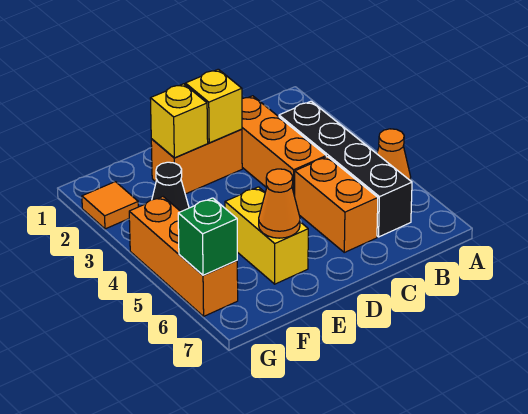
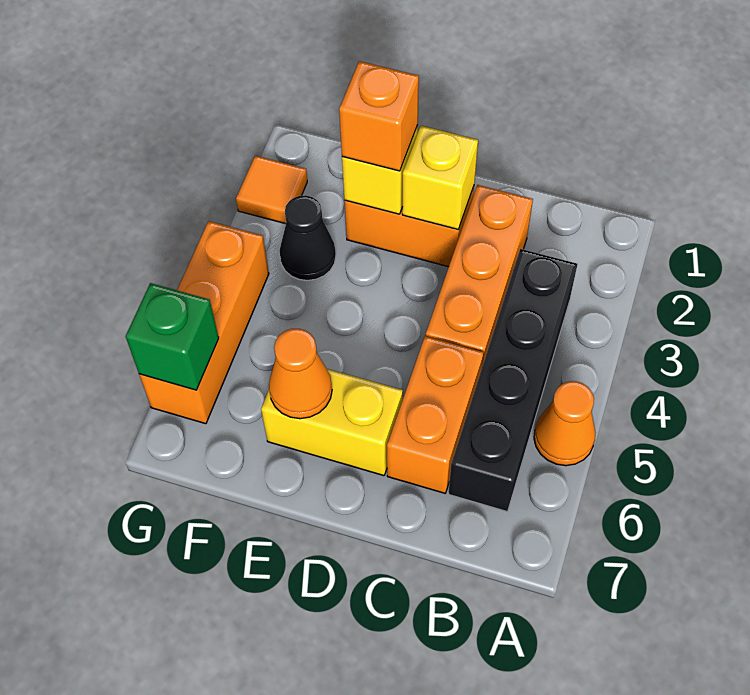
none -> orange 1x1 brick [339,61,419,171]
yellow 1x2 brick [225,187,308,284] -> yellow 1x2 brick turned to [261,369,403,476]

